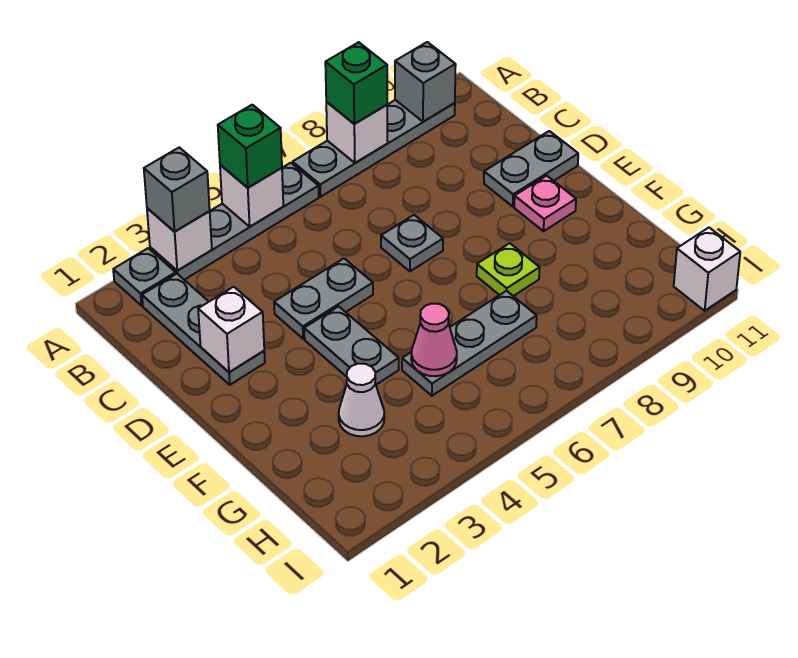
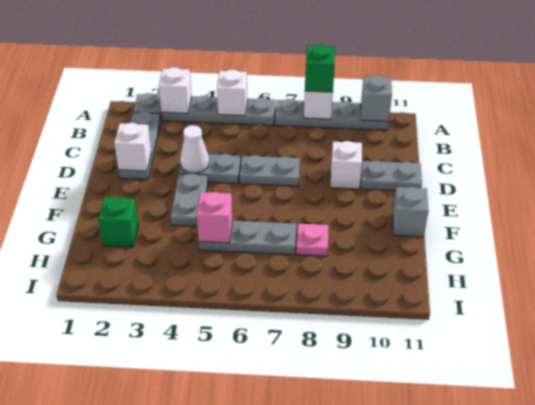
grey 1x1 brick [144,147,210,232] -> grey 1x1 brick moved to [393,187,428,237]
green 1x1 brick [218,105,282,188] -> green 1x1 brick moved to [98,197,138,247]
grey 1x1 plate [381,215,443,271] -> grey 1x2 plate [239,155,300,186]
pink 1x1 plate [514,176,576,231] -> pink 1x1 plate moved to [296,224,329,256]
lime 1x1 plate [477,243,540,296] -> none
white 1x1 cone [339,364,384,436] -> white 1x1 cone moved to [180,125,209,173]
pink 1x1 cone [411,304,457,376] -> pink 1x1 brick [197,192,232,243]
white 1x1 brick [674,228,740,311] -> white 1x1 brick moved to [331,141,362,189]

